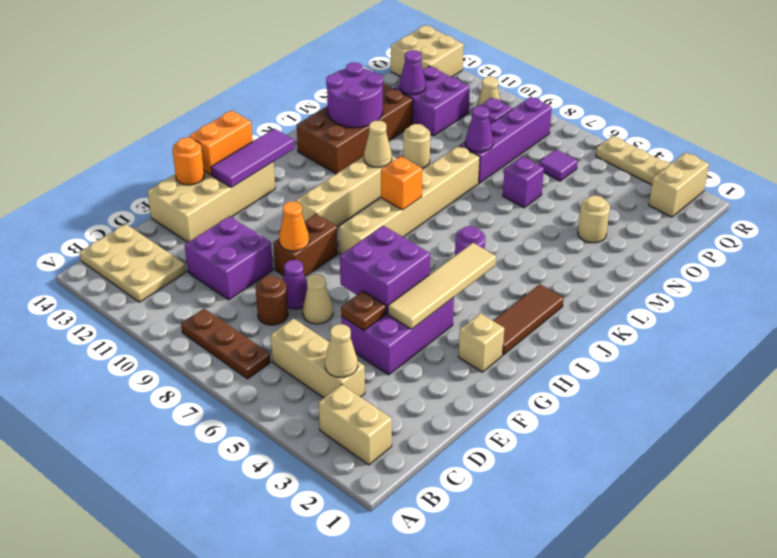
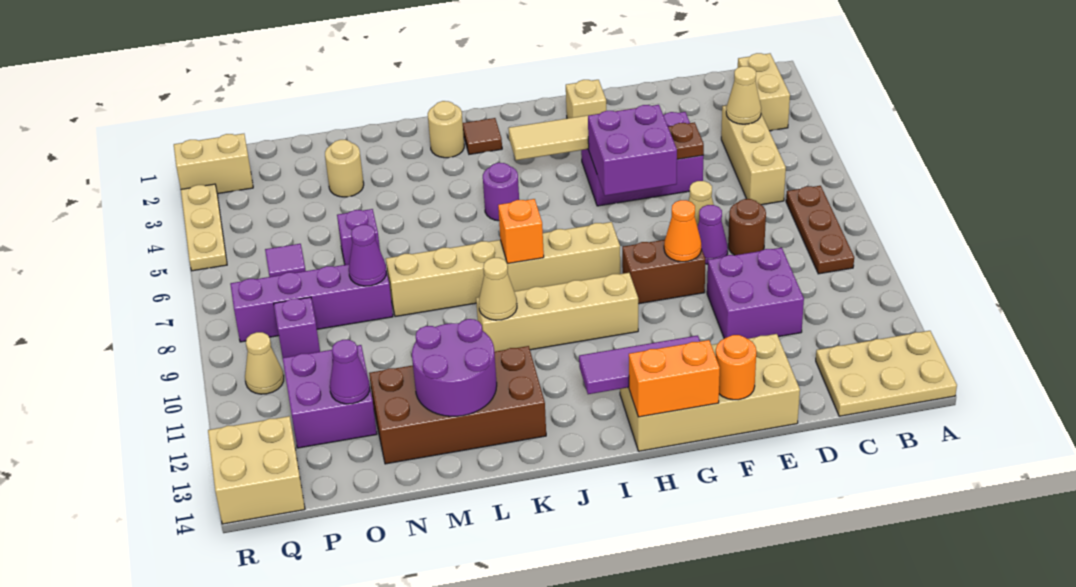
tan 2x3 plate [79,224,186,302] -> tan 2x3 plate turned to [816,331,957,416]
brown 1x3 tile [494,284,564,355] -> brown 1x1 tile [463,118,502,154]
tan 1x1 round brick [403,124,430,168] -> tan 1x1 round brick moved to [428,101,464,158]

